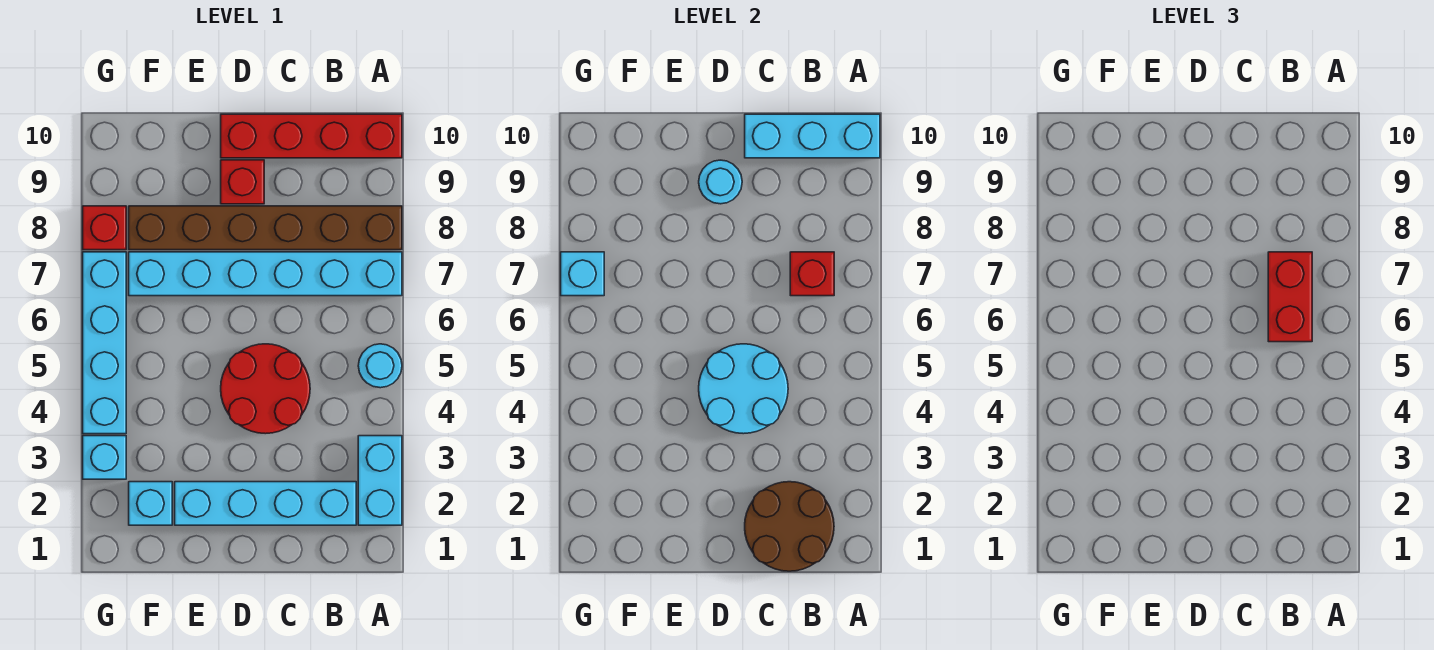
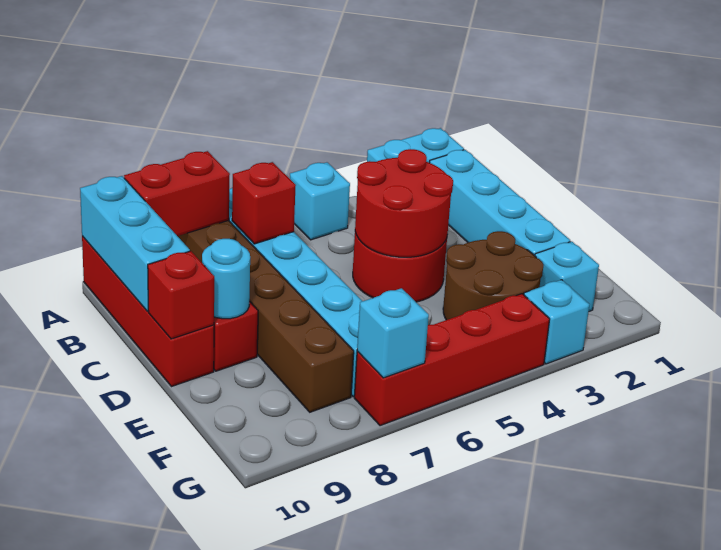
cyan 1x1 round brick [358,344,402,388] -> cyan 1x1 brick [290,162,350,240]
brown 2x2 round brick [745,482,834,571] -> brown 2x2 round brick moved to [443,231,543,320]
red 1x2 brick [1268,252,1312,342] -> red 1x2 brick moved to [124,151,230,236]
cyan 2x2 round brick [699,344,788,434] -> red 2x2 round brick [355,149,453,257]
cyan 1x4 brick [83,252,126,434] -> red 1x4 brick [354,294,550,426]
red 1x1 brick [83,206,126,250] -> red 1x1 brick moved to [148,251,214,339]

